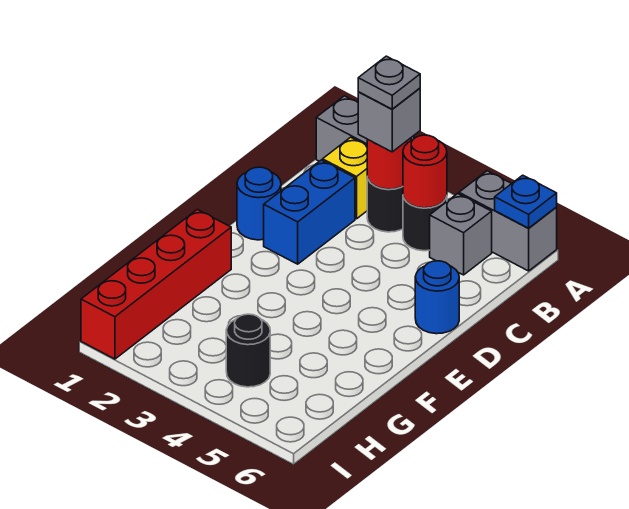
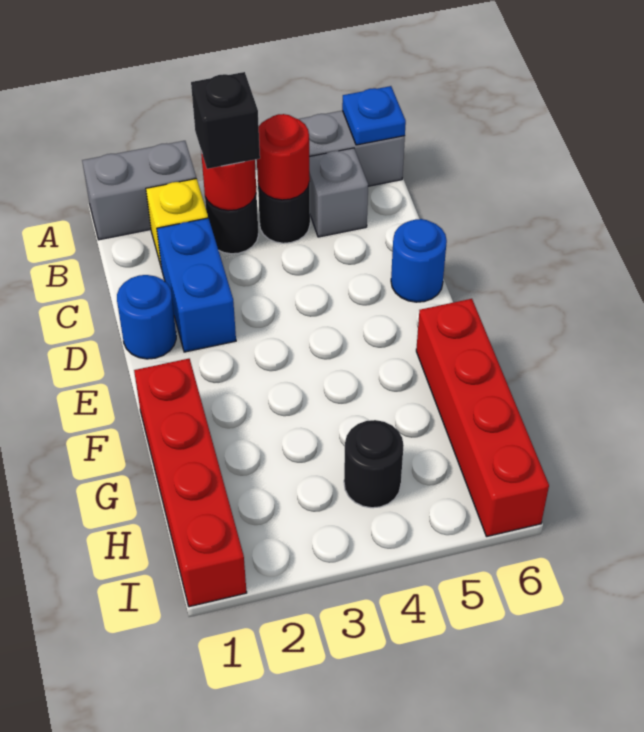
grey 1x1 brick [358,88,420,152] -> black 1x1 brick [191,72,260,169]
grey 1x1 plate [358,56,420,109] -> none
none -> red 1x4 brick [416,299,549,537]

